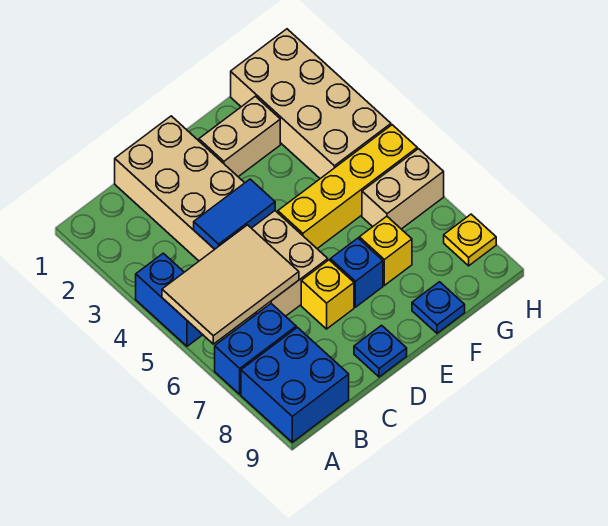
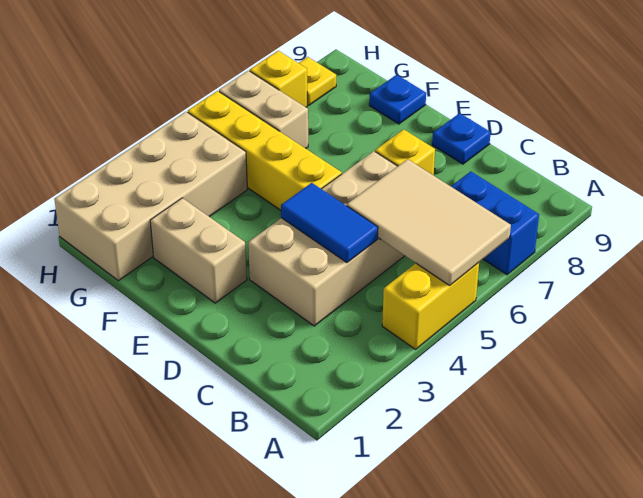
blue 1x2 brick [136,253,203,346] -> yellow 1x2 brick [382,263,479,349]
blue 2x2 brick [241,327,349,442] -> none
tan 2x6 brick [115,116,328,316] -> tan 2x4 brick [248,151,404,326]
blue 1x1 brick [330,238,383,307] -> none
yellow 1x1 brick [359,216,412,285] -> yellow 1x1 brick moved to [250,51,307,107]

